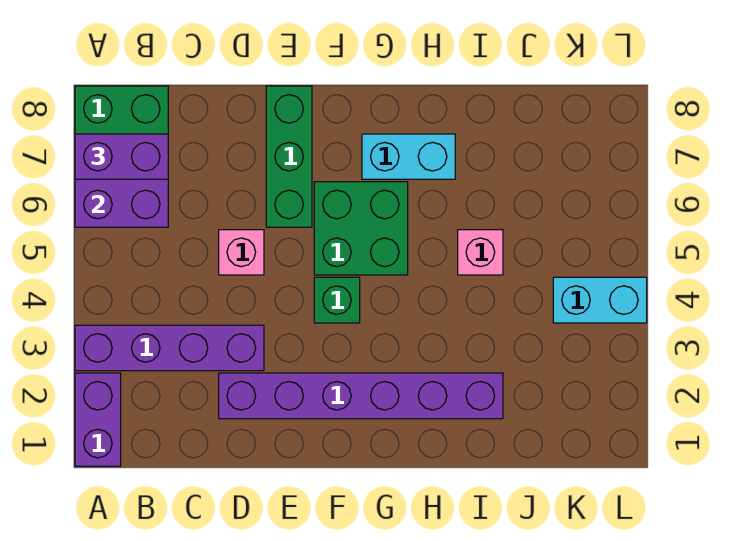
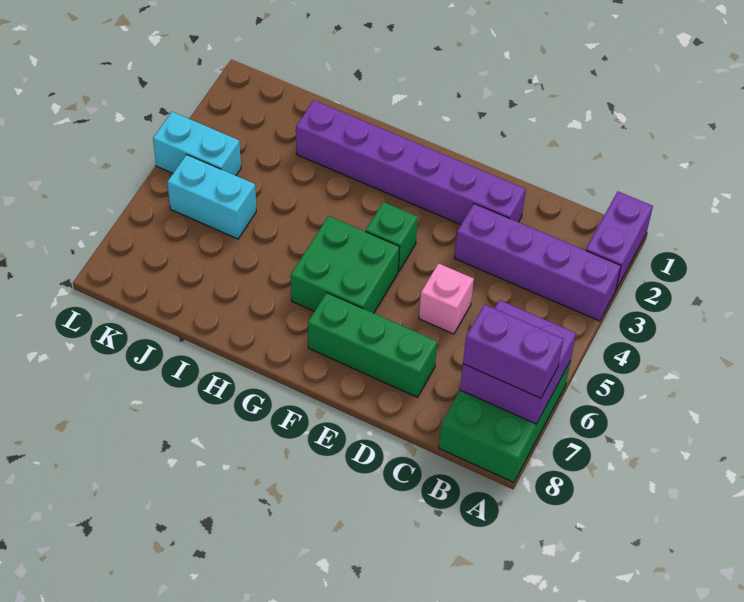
green 1x3 brick [266,86,312,227] -> green 1x3 brick turned to [308,293,437,397]
cyan 1x2 brick [362,134,455,179] -> cyan 1x2 brick moved to [167,155,256,239]
pink 1x1 brick [458,230,503,275] -> none

